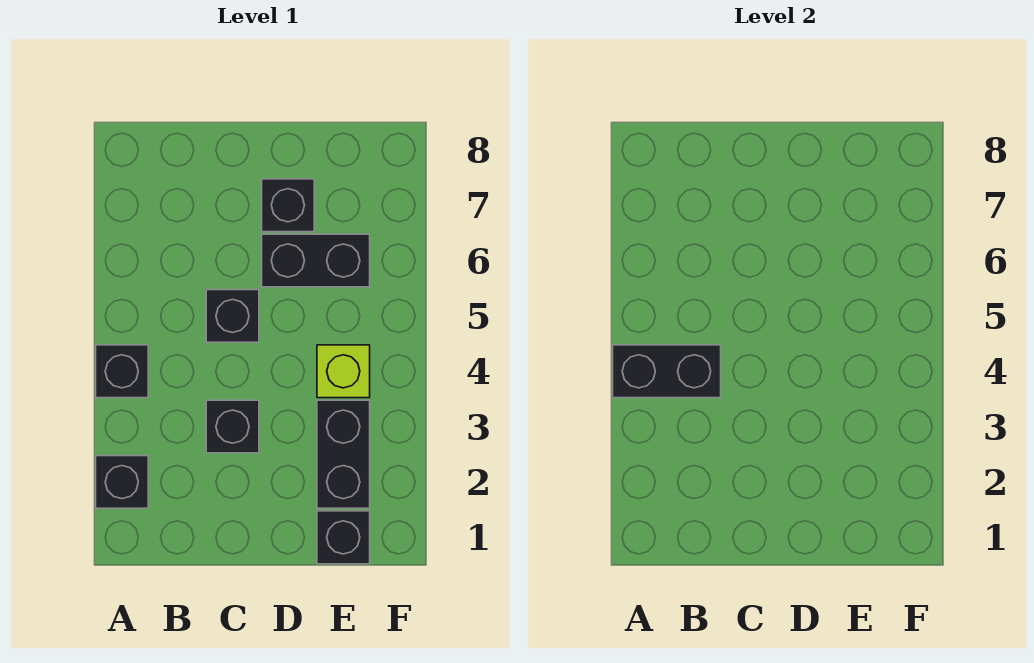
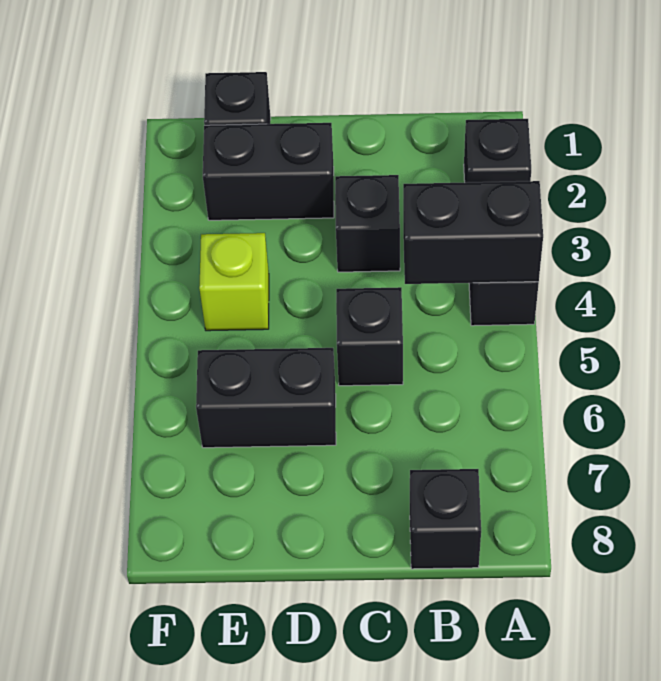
black 1x1 brick [262,179,314,232] -> black 1x1 brick moved to [410,469,481,569]
black 1x2 brick [317,400,370,508] -> black 1x2 brick turned to [203,123,334,220]

